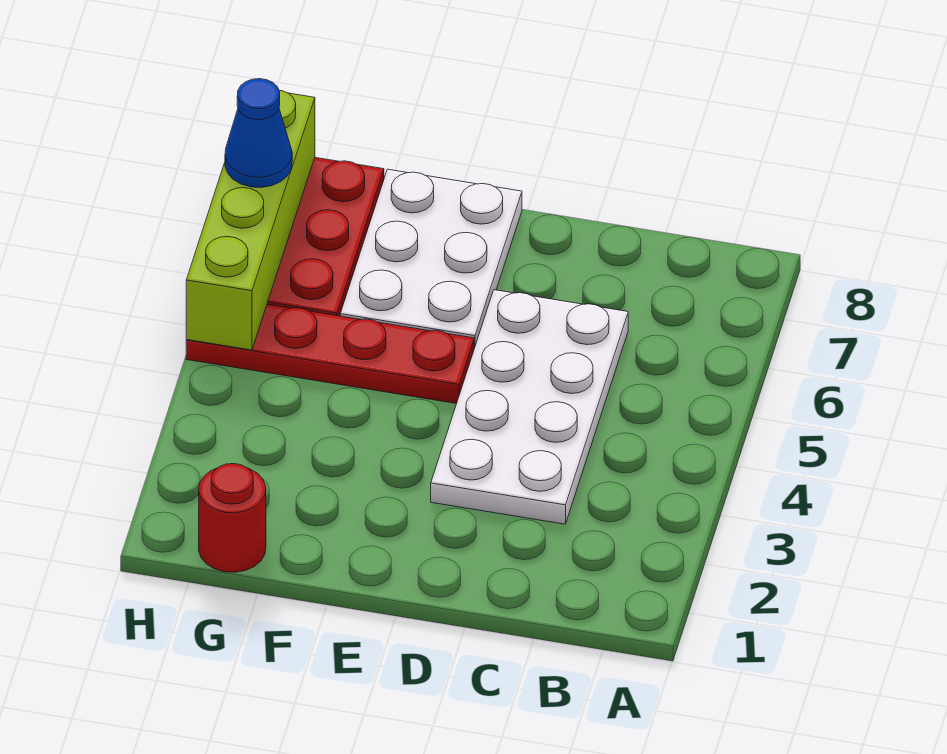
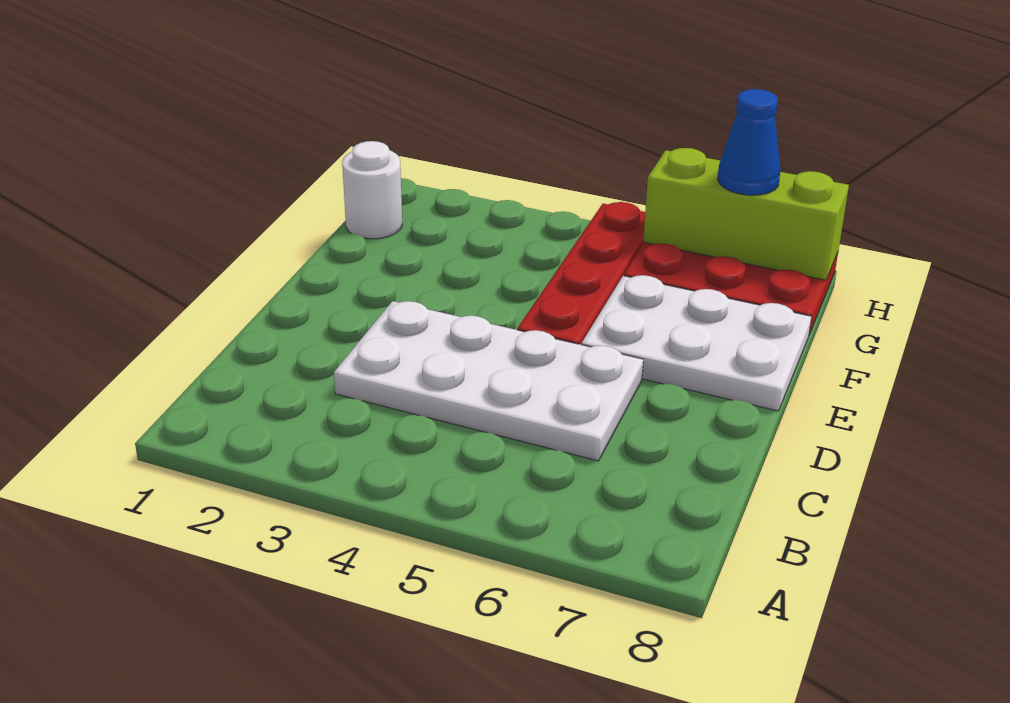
red 1x1 round brick [199,464,266,572] -> white 1x1 round brick [342,141,402,239]
lime 1x4 brick [186,90,315,350] -> lime 1x3 brick [643,148,849,280]

